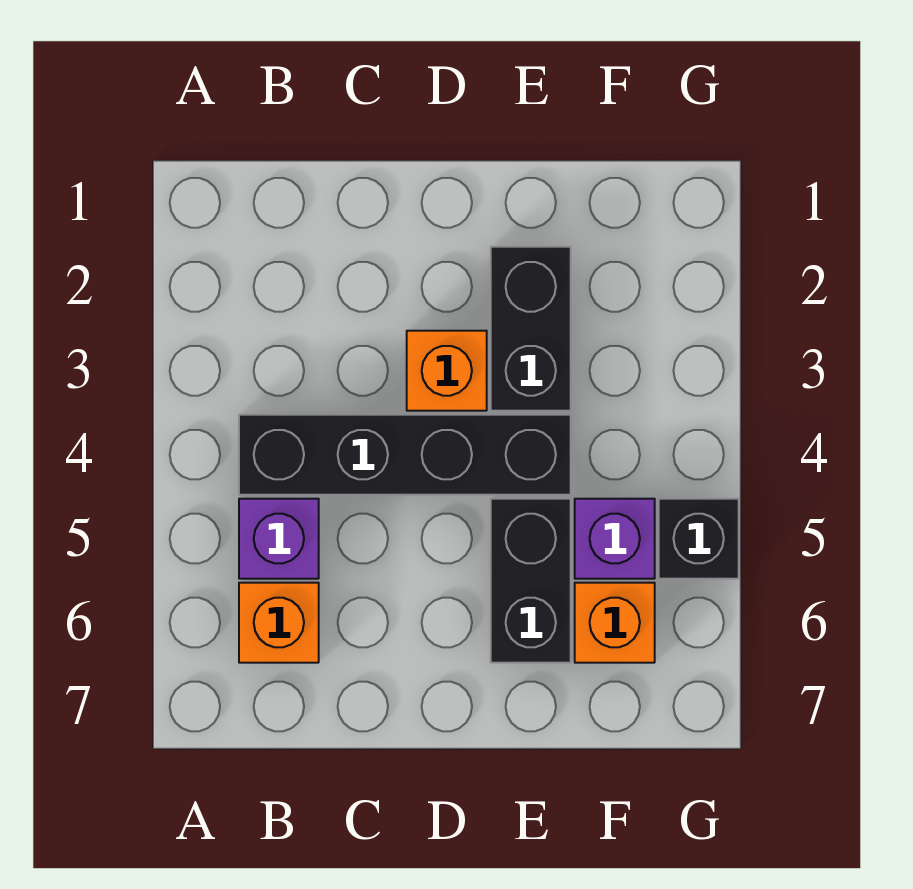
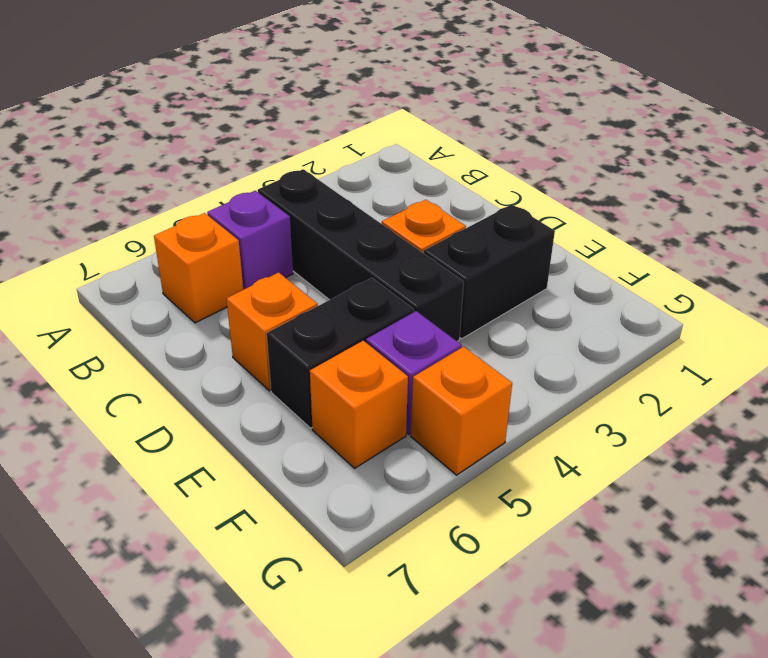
none -> orange 1x1 brick [226,273,318,391]
black 1x1 brick [659,499,739,579] -> orange 1x1 brick [411,347,512,475]

